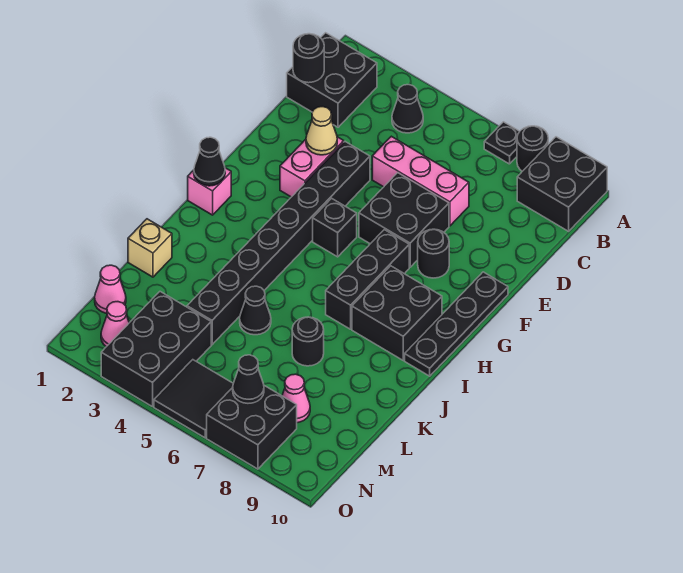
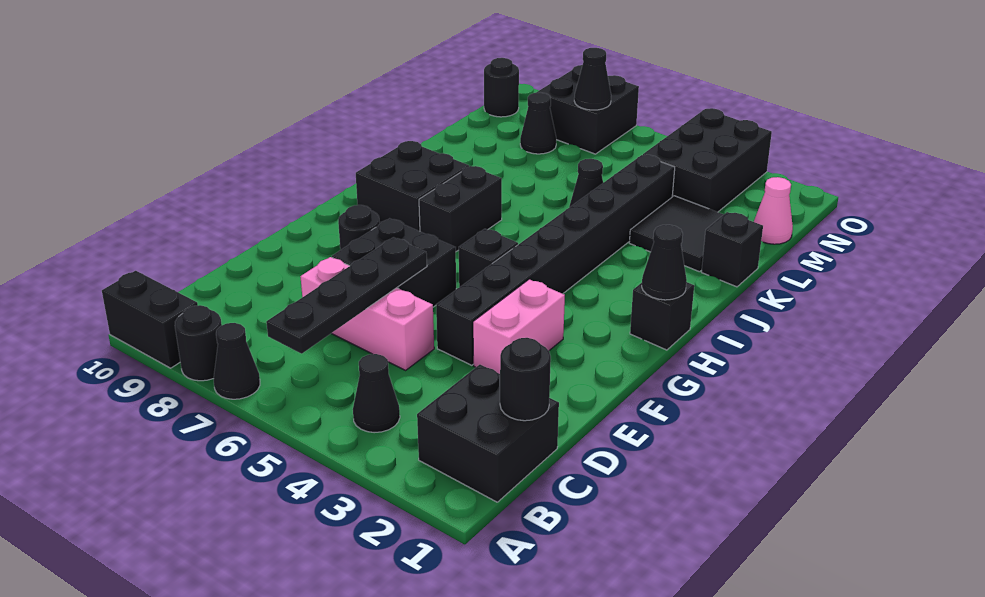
black 1x1 plate [484,122,520,164] -> black 1x1 cone [214,323,260,399]
black 2x2 brick [517,137,607,231] -> black 1x2 brick [102,271,198,368]
tan 1x1 cone [306,107,337,155] -> none
black 1x4 plate [405,272,508,376] -> black 1x4 plate moved to [266,237,427,354]
black 1x3 brick [326,230,409,329] -> black 1x2 brick [419,166,502,252]
pink 1x1 brick [188,168,231,215] -> black 1x1 brick [630,282,694,350]
tan 1x1 brick [128,219,172,277] -> black 1x1 brick [702,212,763,287]
black 1x1 round brick [292,317,324,366] -> black 1x1 round brick moved to [484,58,519,117]
pink 1x1 cone [282,374,310,423] -> black 1x1 cone [520,92,556,154]
pink 1x1 cone [101,302,129,347] -> none
black 2x2 tile [154,360,233,438] -> black 2x2 tile moved to [629,196,724,272]

